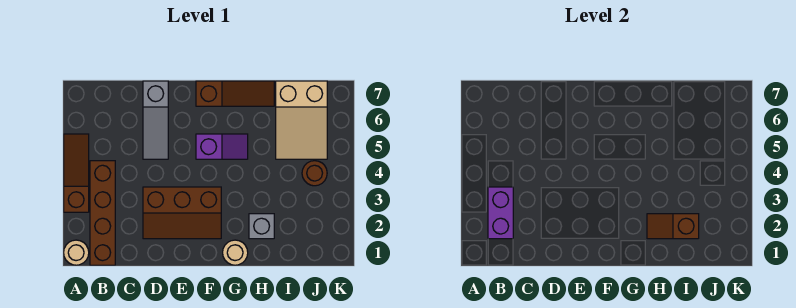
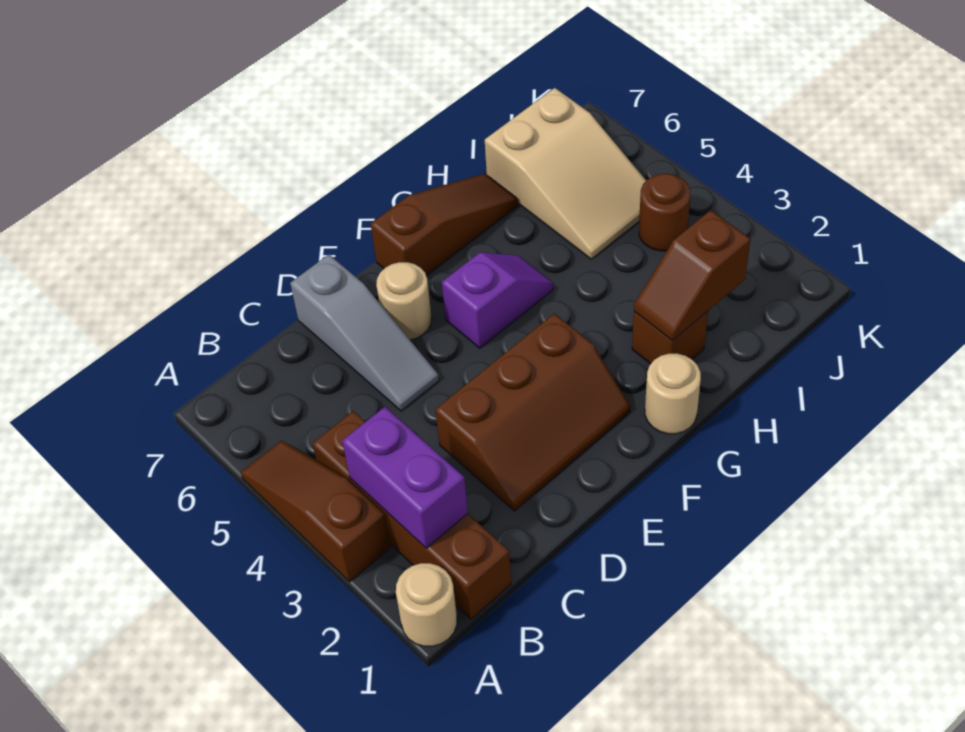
none -> tan 1x1 round brick [376,262,432,340]
grey 1x1 brick [249,214,274,239] -> brown 1x1 brick [632,311,708,364]

